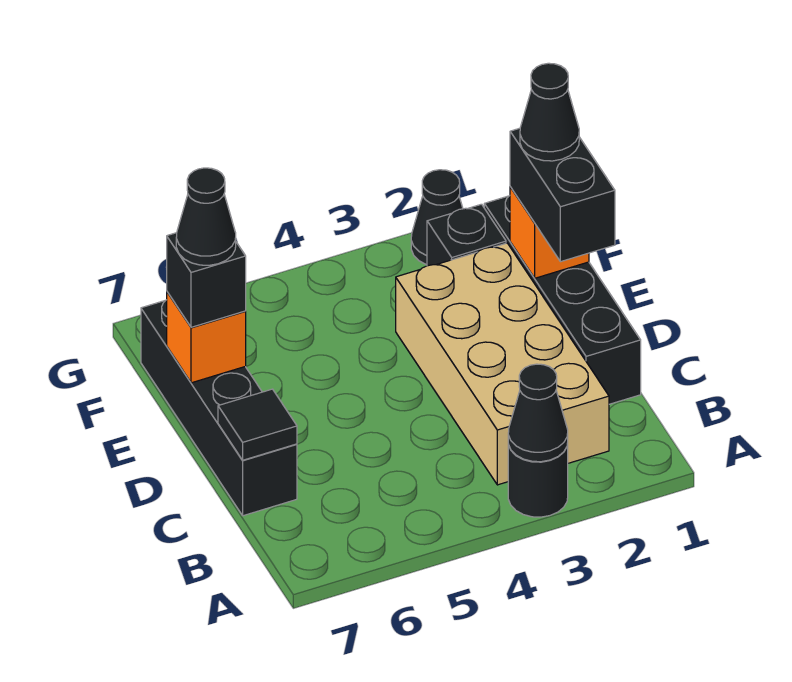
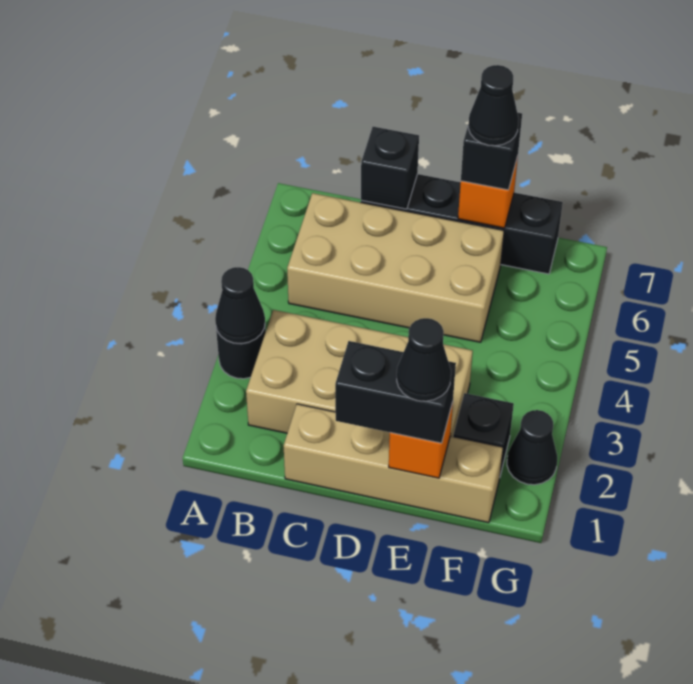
none -> tan 2x4 brick [287,193,504,342]
black 1x4 brick [484,196,641,404] -> tan 1x4 brick [284,404,503,523]
black 1x1 tile [218,389,297,460] -> black 1x1 brick [361,127,419,209]

